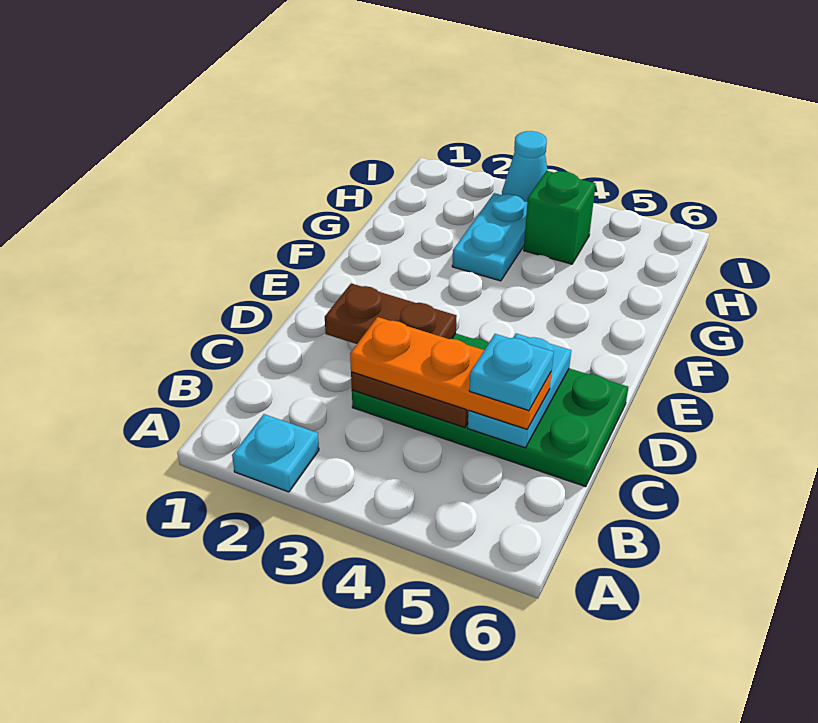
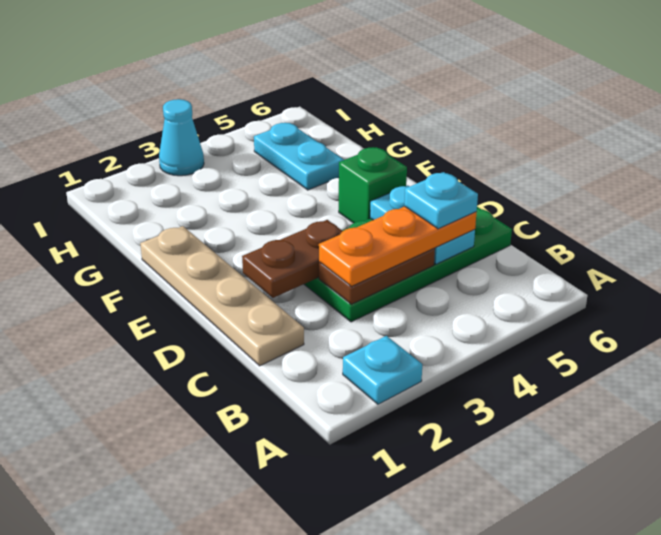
none -> tan 1x4 plate [140,226,304,366]
cyan 1x2 plate [452,193,527,281] -> cyan 1x2 plate moved to [254,123,344,190]
green 1x1 brick [524,171,596,264] -> green 1x1 brick moved to [339,147,407,223]

